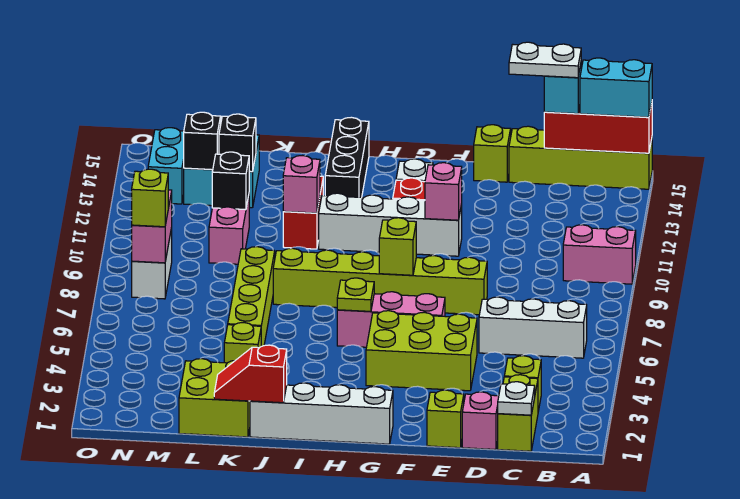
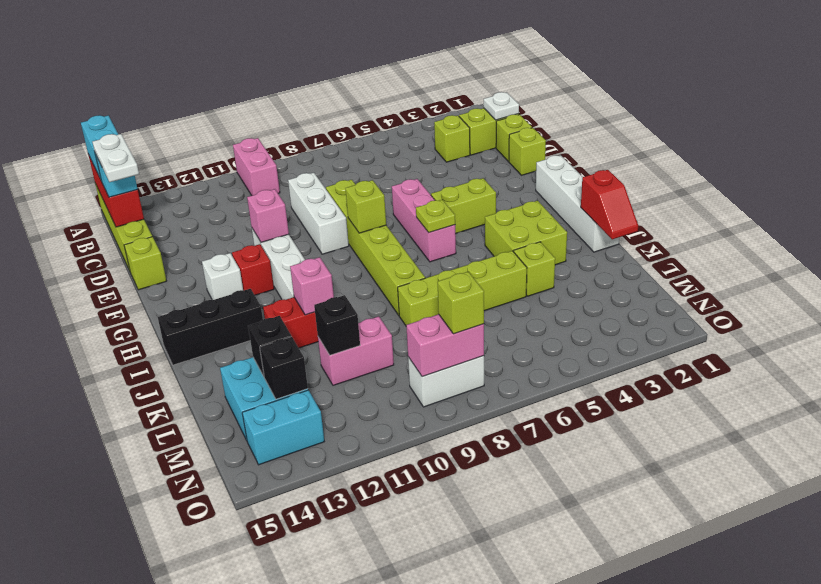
white 1x3 brick [479,297,587,358] -> white 1x3 brick moved to [288,173,349,254]
pink 1x1 brick [462,392,499,449] -> lime 1x1 brick [496,115,532,161]
lime 2x3 brick [366,311,477,391] -> lime 1x2 brick [431,178,496,234]
lime 2x2 brick [179,359,250,437] -> lime 2x2 brick moved to [485,201,567,265]

